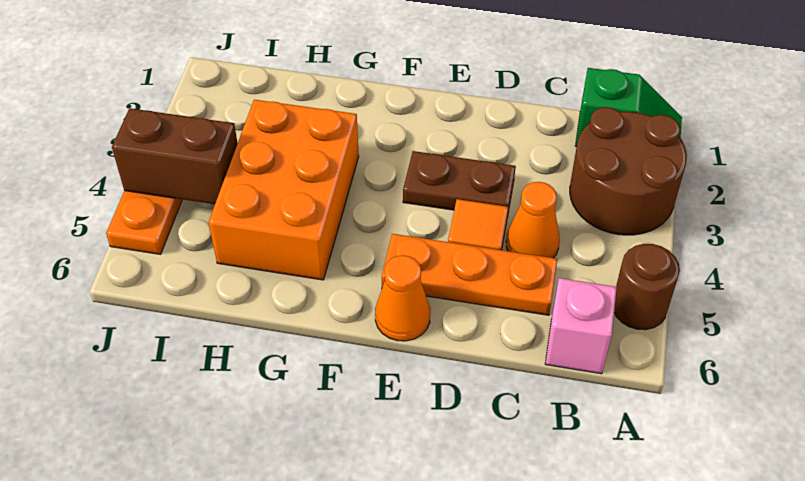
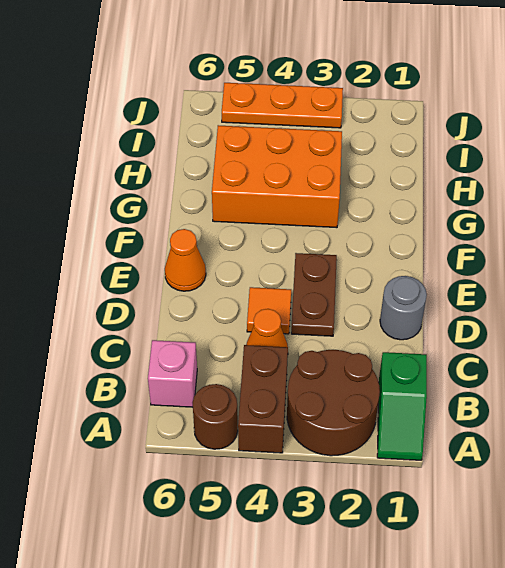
orange 1x3 plate [381,234,557,315] -> none
none -> grey 1x1 round brick [380,276,427,340]
brown 1x2 brick [112,108,238,204] -> brown 1x2 brick moved to [238,345,288,453]

